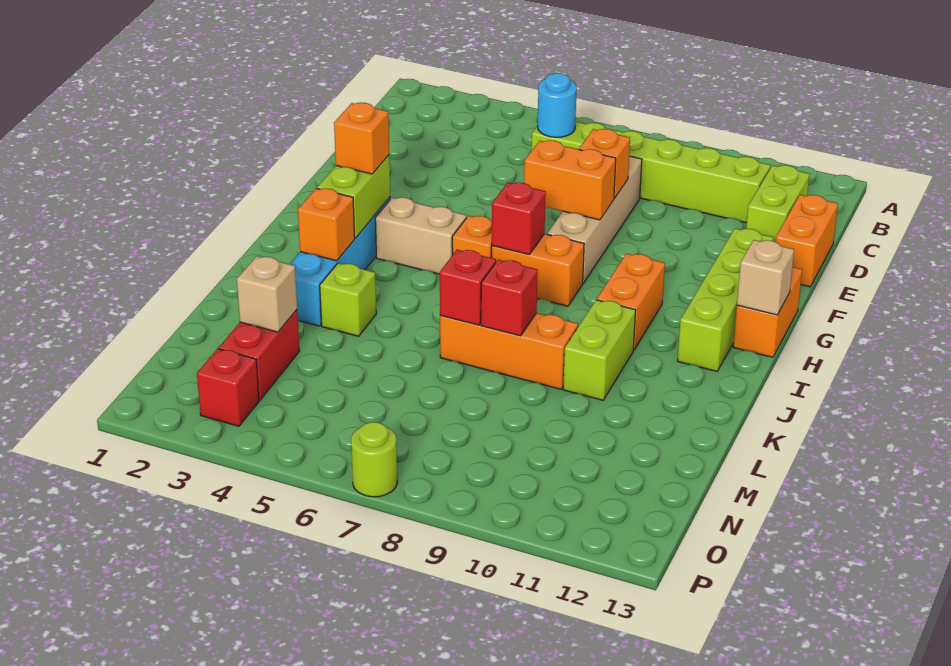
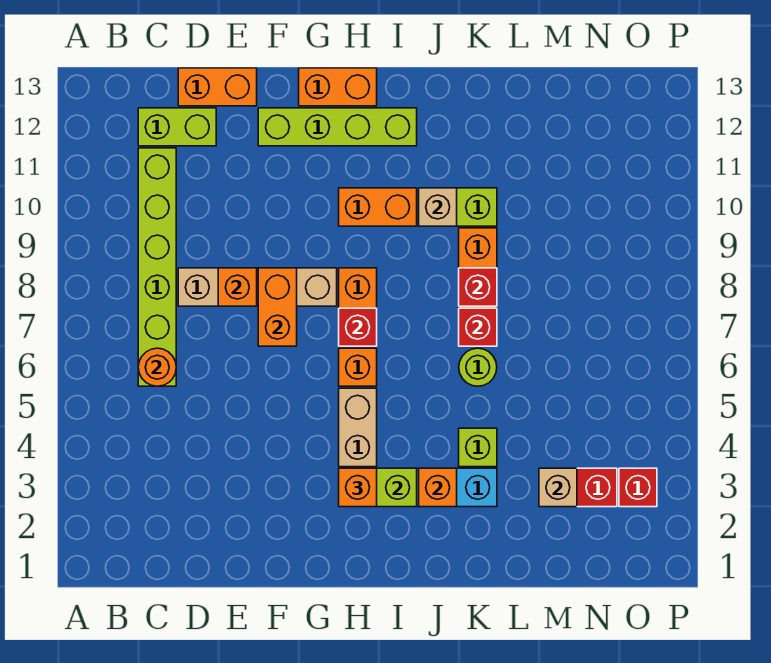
cyan 1x1 round brick [538,73,577,137] -> orange 1x1 round brick [138,348,176,386]
tan 1x1 brick [737,240,794,315] -> tan 1x1 brick moved to [419,188,457,226]
lime 1x1 round brick [351,422,397,497] -> lime 1x1 round brick moved to [459,348,497,386]

